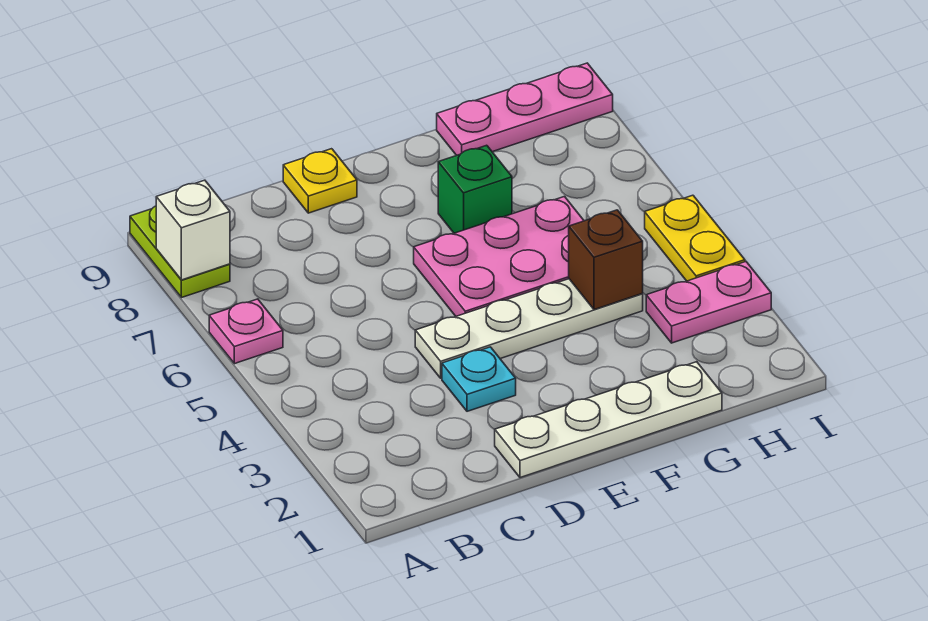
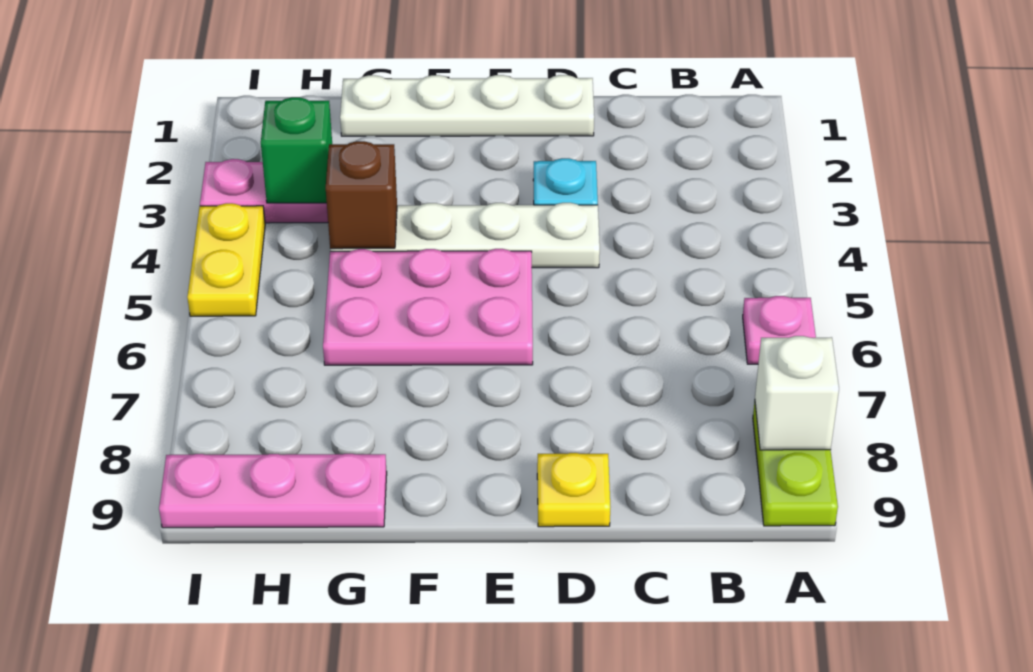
green 1x1 brick [438,145,512,233] -> green 1x1 brick moved to [261,97,332,203]

